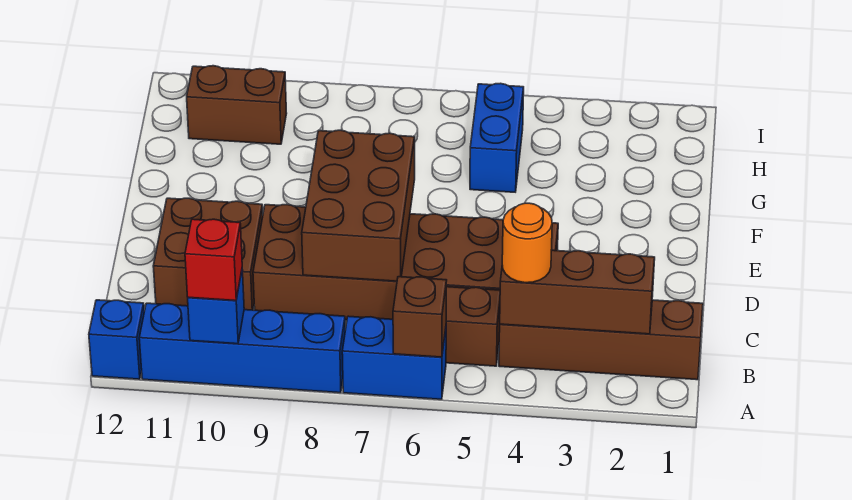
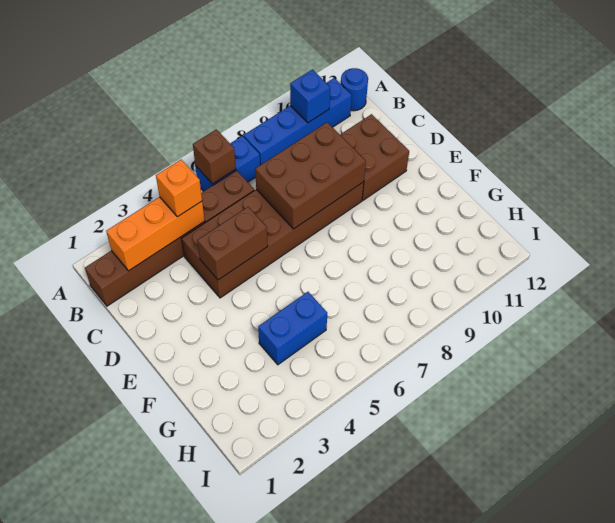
red 1x1 brick [185,219,242,301] -> none
blue 1x1 brick [89,300,144,379] -> blue 1x1 round brick [341,68,368,111]
brown 1x3 brick [500,250,655,334] -> orange 1x3 brick [106,197,205,271]
orange 1x1 round brick [502,203,552,283] -> orange 1x1 brick [156,160,202,217]
brown 2x3 brick [302,130,415,281] -> brown 2x3 brick turned to [255,122,366,229]
blue 1x2 brick [470,83,524,192] -> blue 1x2 brick turned to [258,292,327,365]
brown 1x2 brick [187,66,287,144] -> brown 1x2 brick moved to [197,207,268,280]

